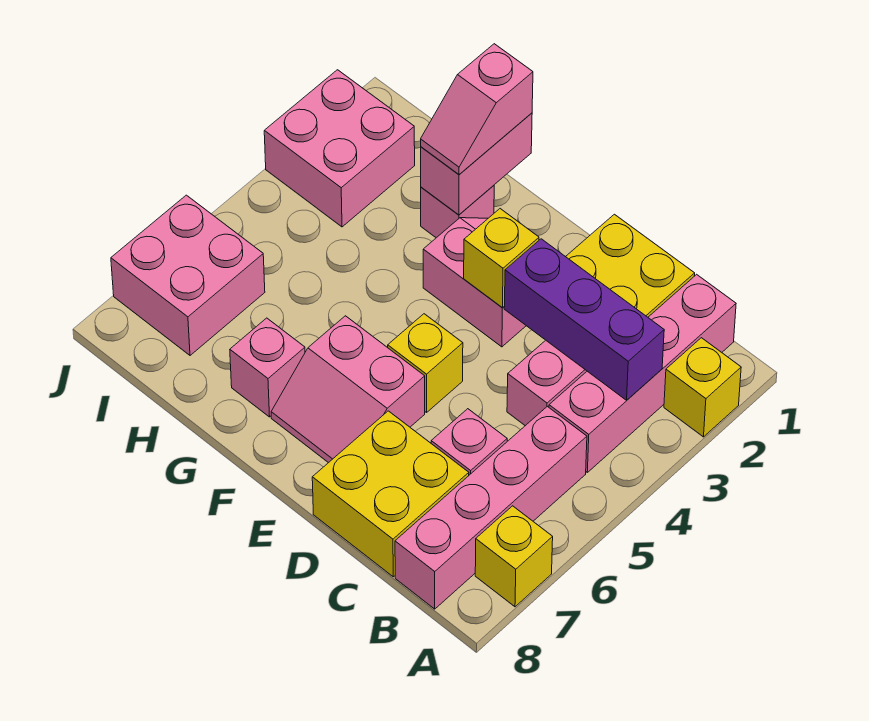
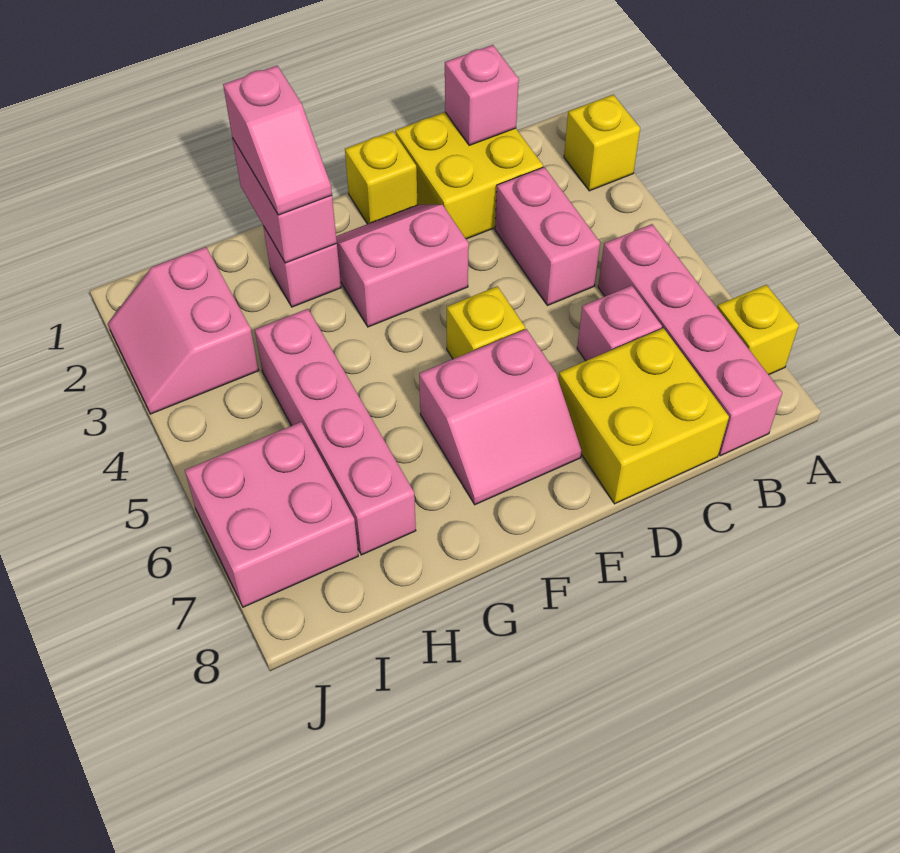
pink 1x4 brick [549,274,736,472] -> pink 1x4 brick moved to [255,309,416,555]
purple 1x3 brick [504,239,664,400] -> none
yellow 1x1 brick [464,209,539,308] -> yellow 1x1 brick moved to [345,131,417,224]
pink 1x1 brick [230,318,305,417] -> pink 1x1 brick moved to [445,45,519,145]
pink 2x2 brick [264,70,415,227] -> pink 2x2 slope [108,247,259,414]

